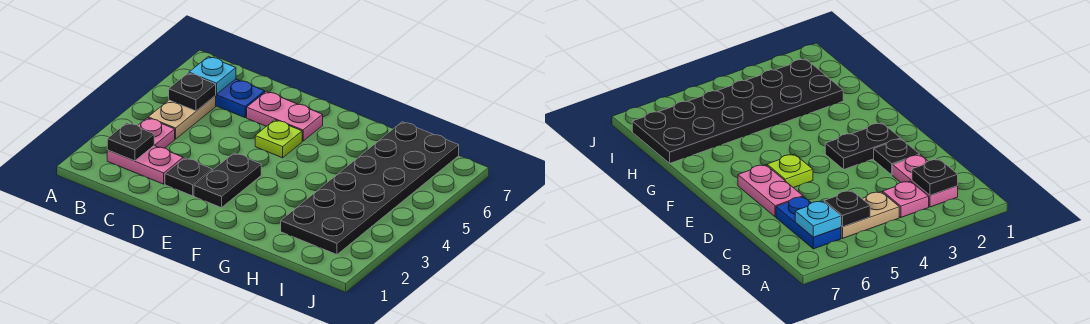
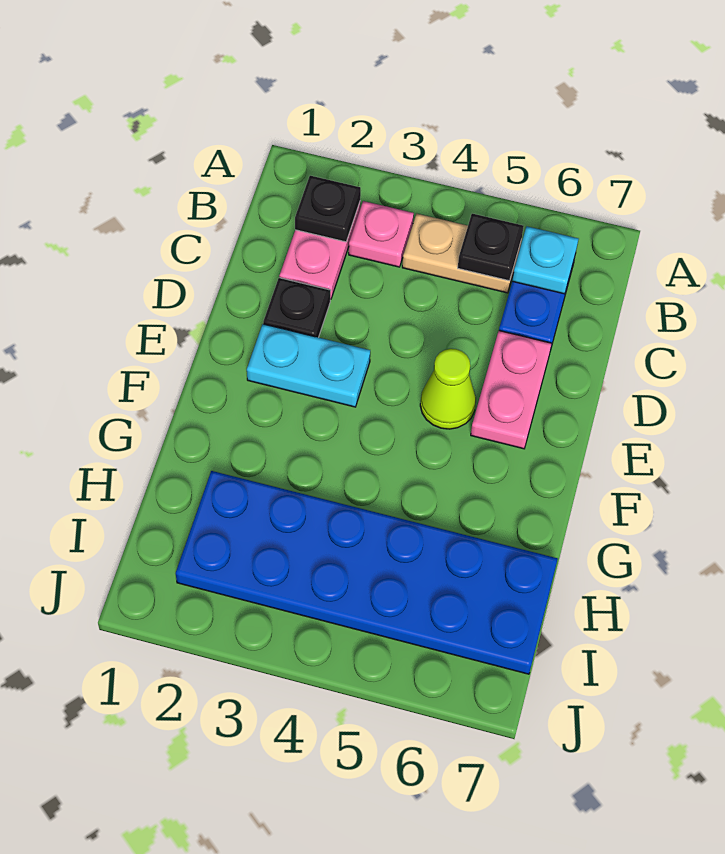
black 1x2 plate [194,153,261,208] -> cyan 1x2 plate [247,324,370,407]
lime 1x1 plate [255,120,302,158] -> lime 1x1 cone [420,349,476,429]
black 2x6 plate [281,122,459,255] -> blue 2x6 plate [176,471,558,674]

